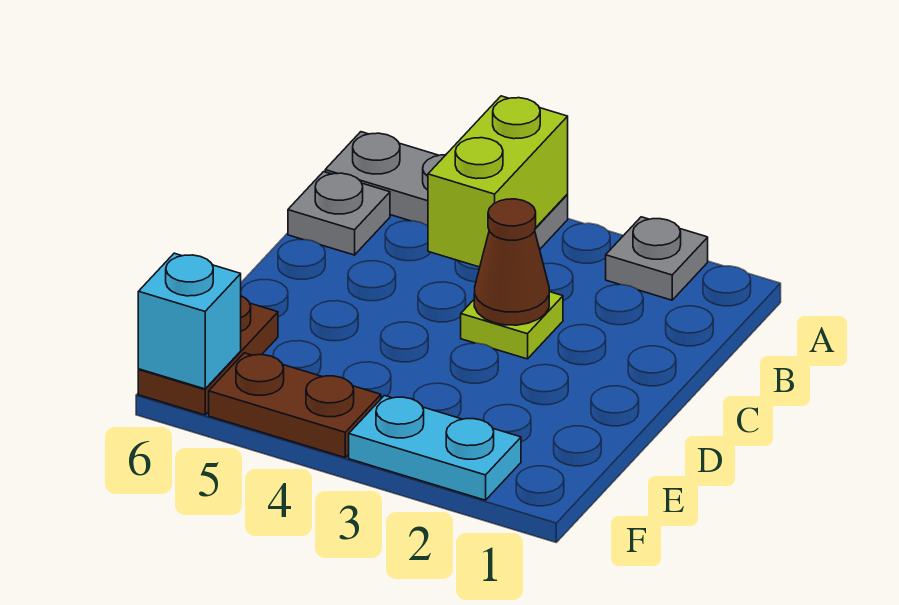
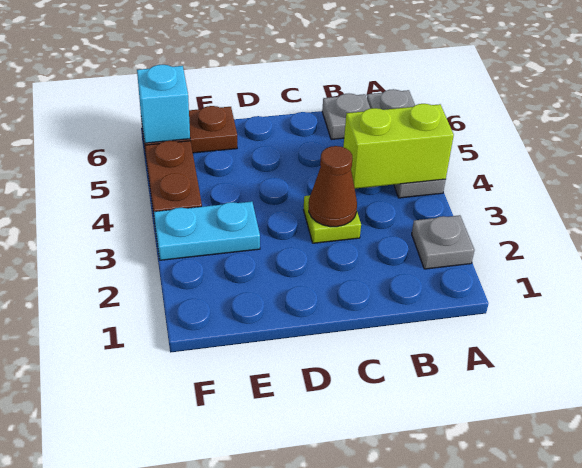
cyan 1x2 plate [349,396,521,500] -> cyan 1x2 plate turned to [154,202,260,260]

